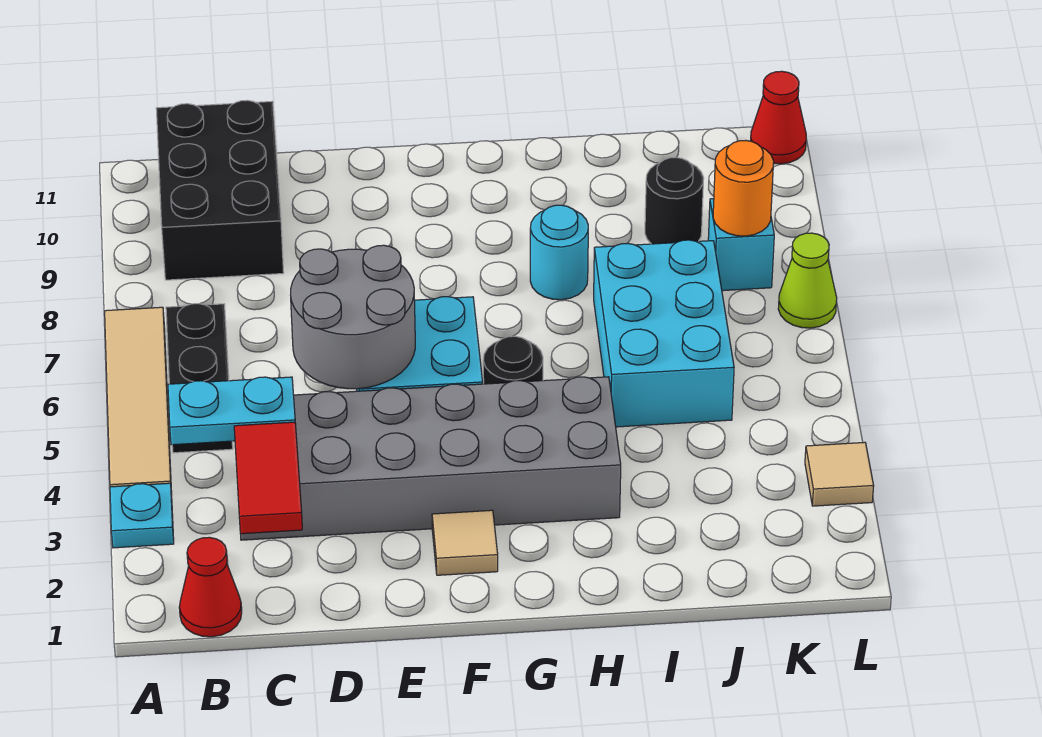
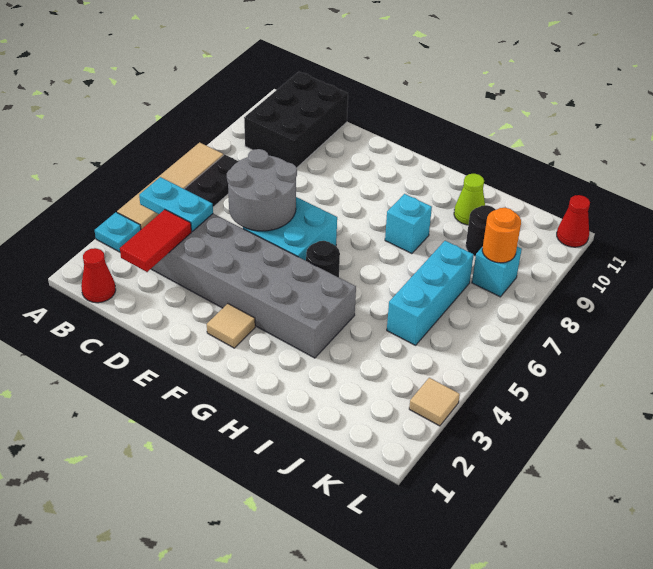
cyan 1x1 round brick [530,205,588,300] -> cyan 1x1 brick [385,194,432,254]
cyan 2x3 brick [594,240,734,427] -> cyan 1x3 brick [387,241,474,345]
lime 1x1 cone [778,233,837,328] -> lime 1x1 cone moved to [454,174,485,225]

